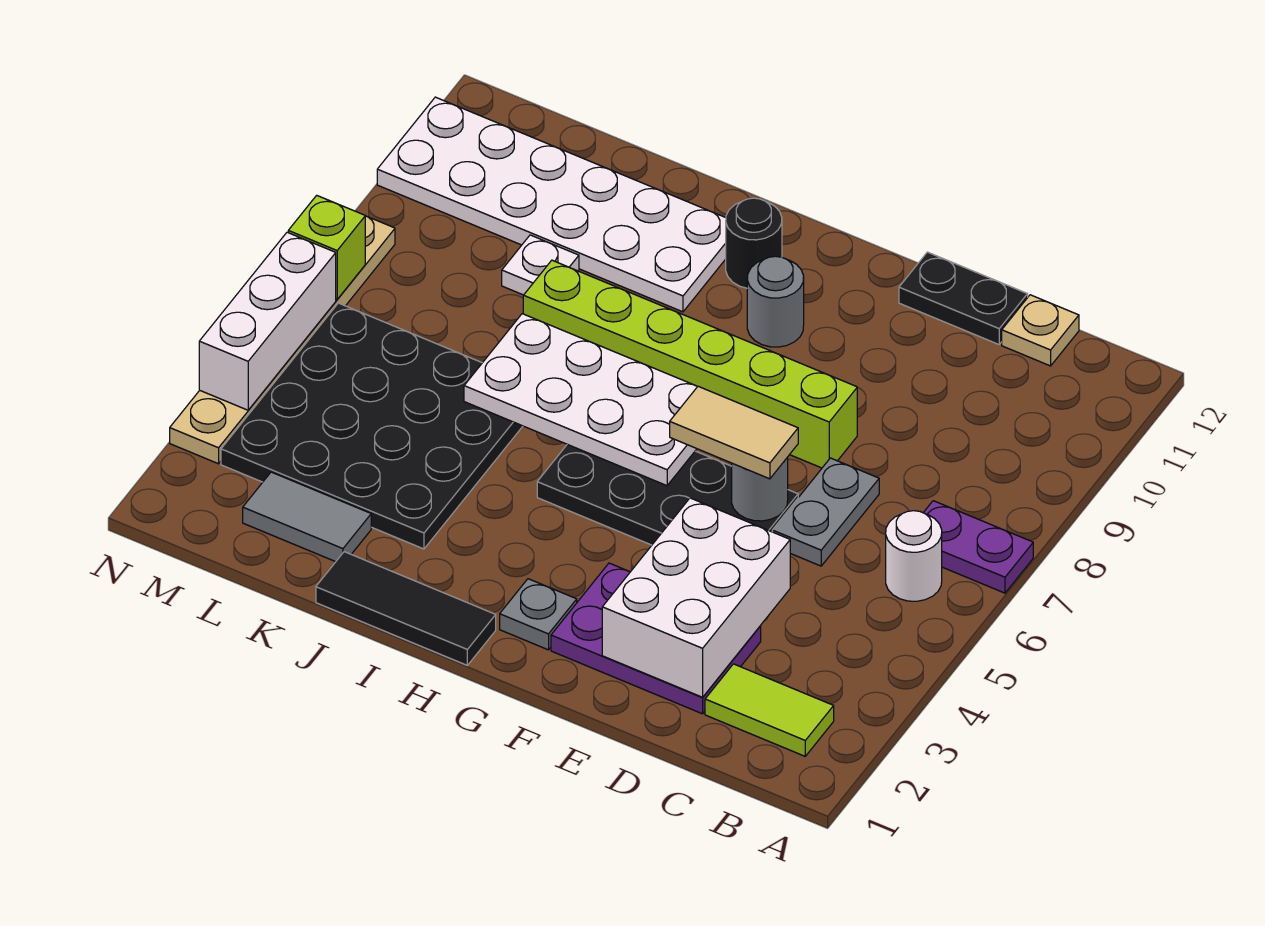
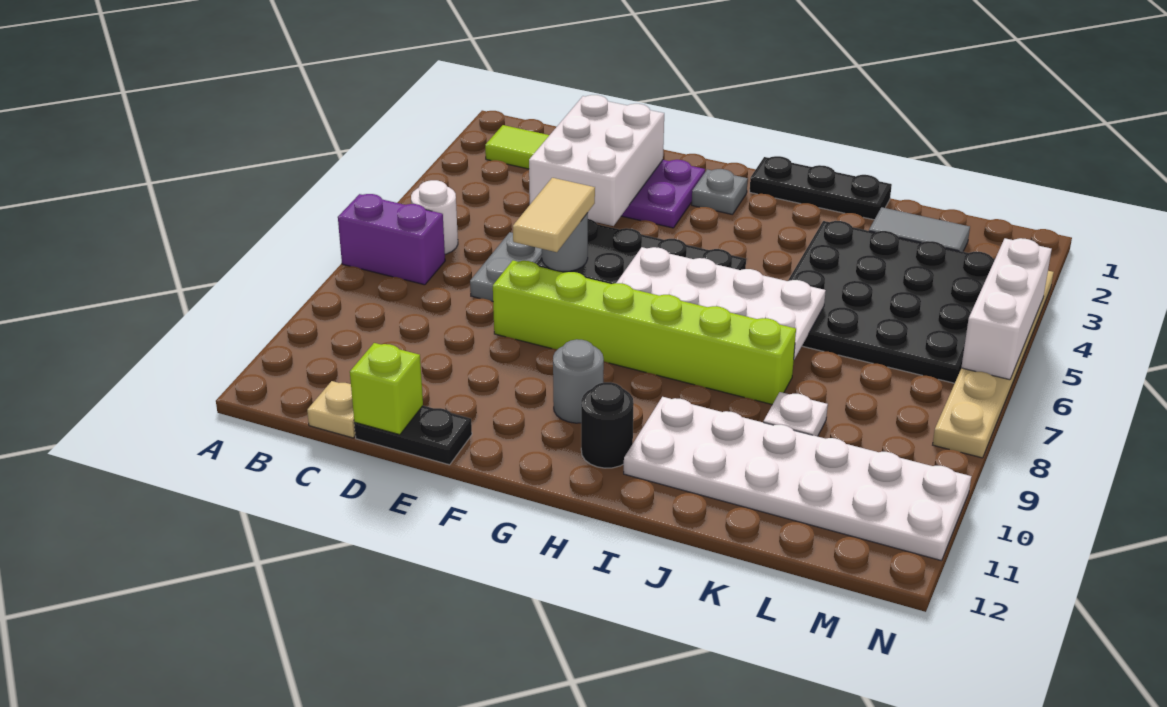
purple 1x2 plate [923,501,1033,593] -> purple 1x2 brick [338,194,445,285]
tan 1x2 tile [670,386,798,479] -> tan 1x2 tile turned to [513,178,595,252]
black 1x3 tile [316,552,496,665] -> black 1x3 plate [750,156,892,220]
lime 1x1 brick [288,195,365,299] -> lime 1x1 brick moved to [350,343,423,435]

